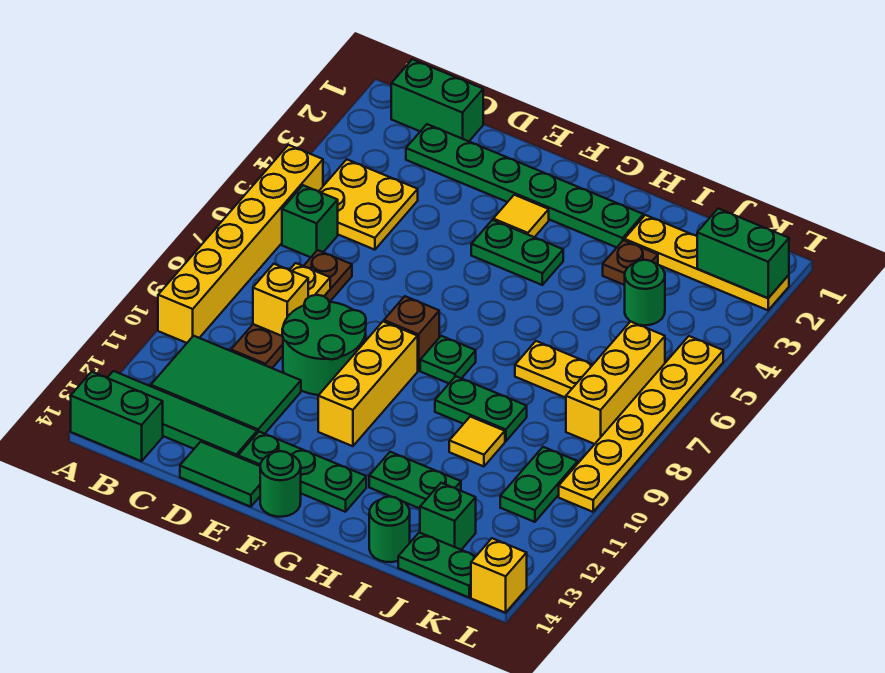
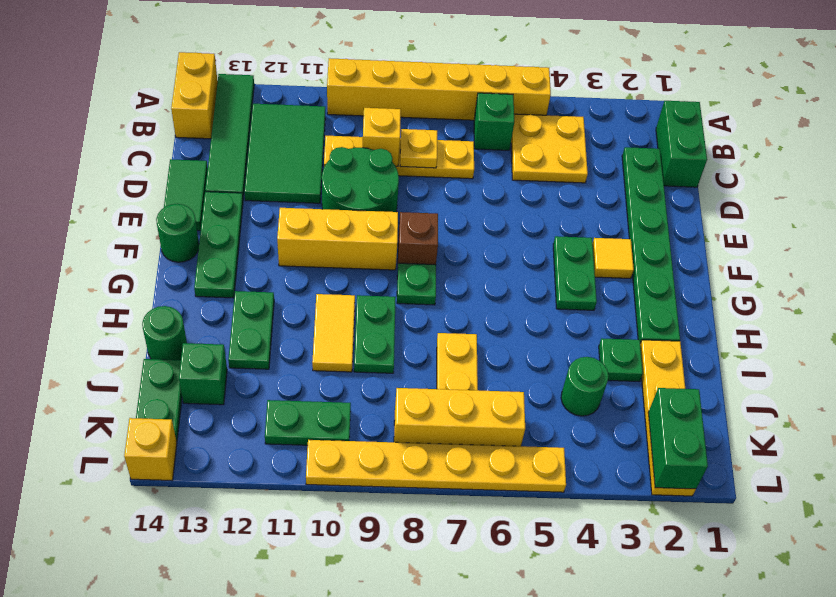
green 1x2 brick [71,372,163,461] -> yellow 1x2 brick [171,52,218,139]
brown 1x4 plate [231,250,352,368] -> yellow 1x4 plate [324,136,474,179]
brown 1x1 plate [603,240,658,285] -> green 1x1 plate [599,338,643,382]
yellow 1x1 tile [449,417,505,466] -> yellow 1x2 tile [312,294,355,372]

